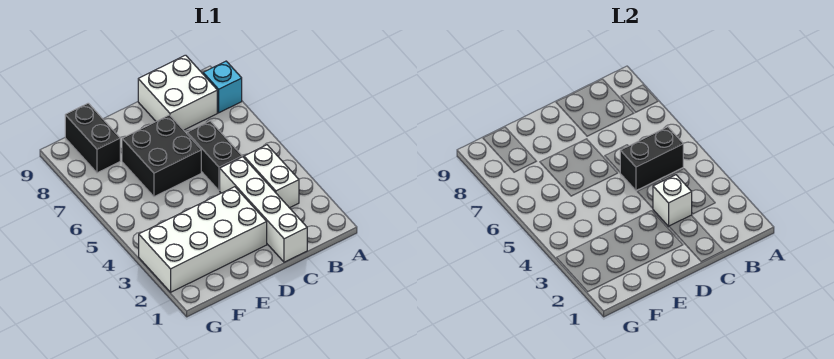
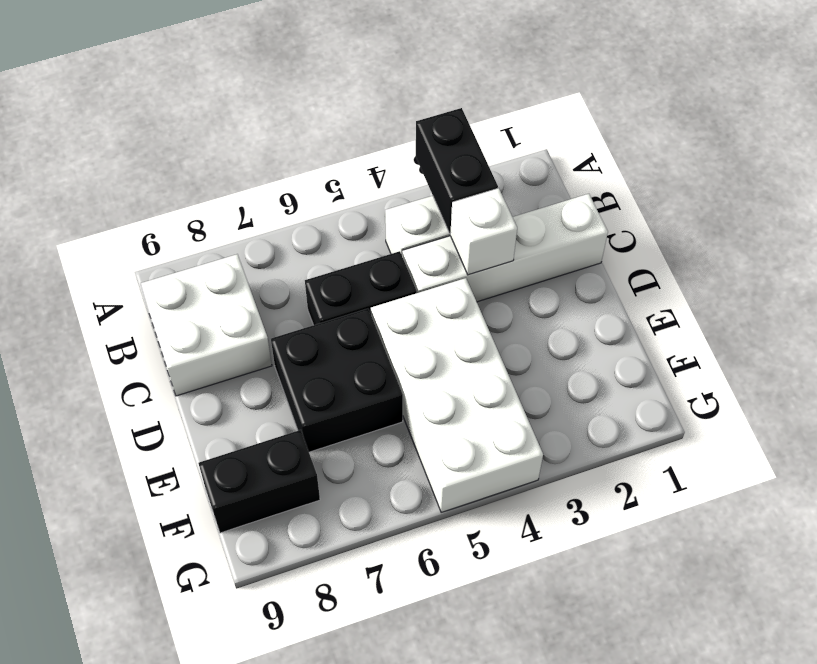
cyan 1x1 brick [203,61,242,113] -> none
black 1x2 brick [620,127,683,190] -> black 1x2 brick moved to [416,108,498,233]
white 2x4 brick [139,187,267,292] -> white 2x4 brick moved to [371,278,543,512]

